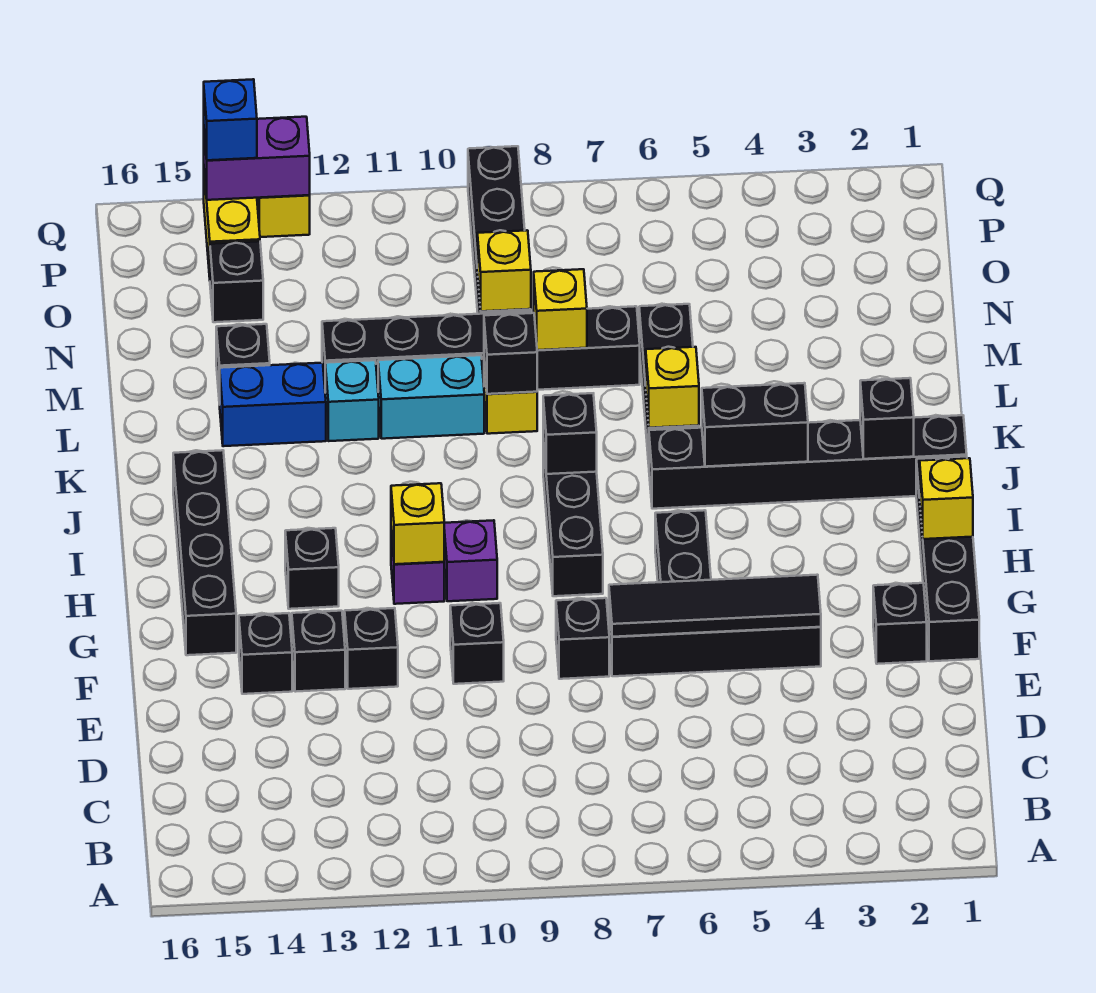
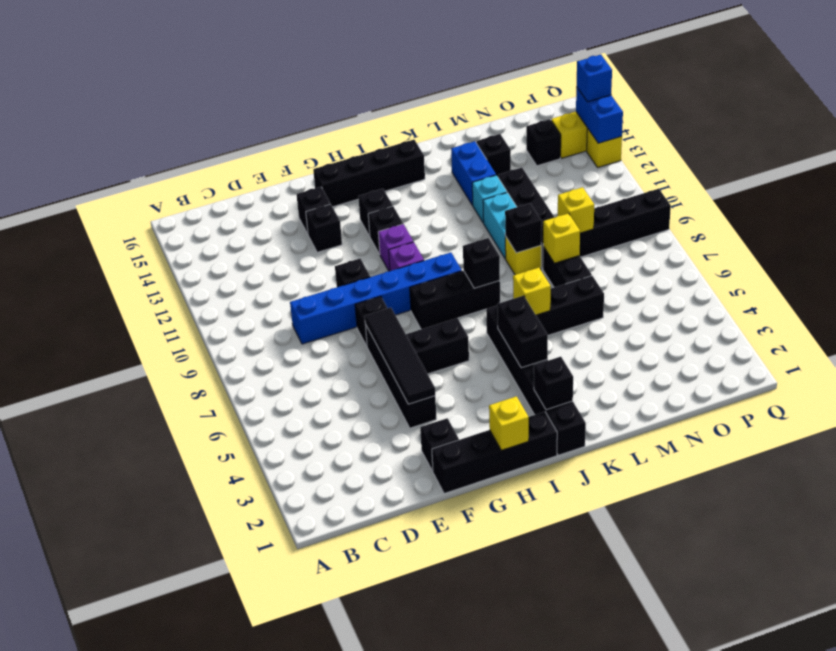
none -> blue 1x6 brick [290,253,462,344]
black 1x1 brick [345,608,398,689] -> black 1x1 brick moved to [368,206,403,254]
yellow 1x1 brick [391,483,444,564] -> none
purple 1x2 brick [204,117,310,200] -> blue 1x2 brick [576,87,623,143]

